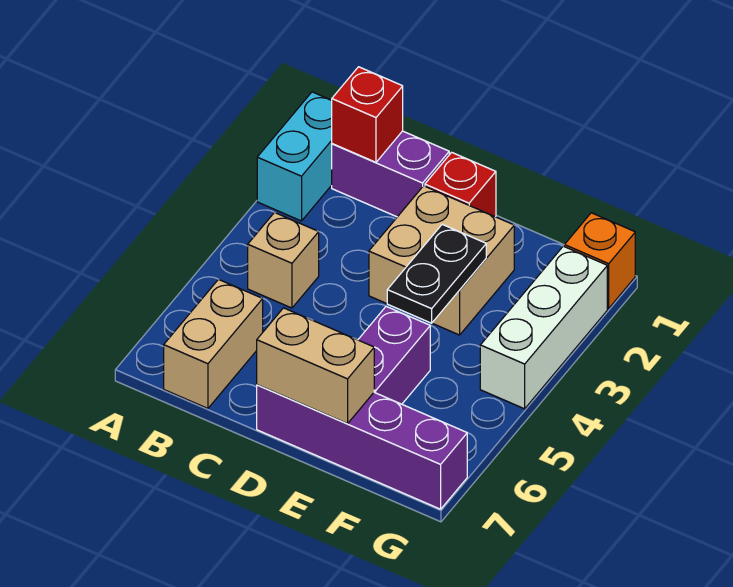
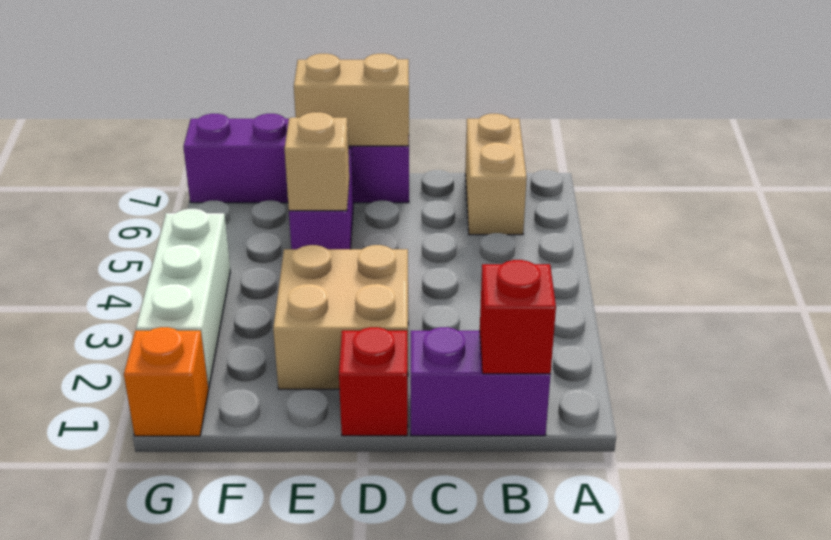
cyan 1x2 brick [257,92,332,221] -> none
tan 1x1 brick [248,212,319,308] -> tan 1x1 brick moved to [285,112,349,211]
black 1x2 plate [387,224,486,323] -> none

